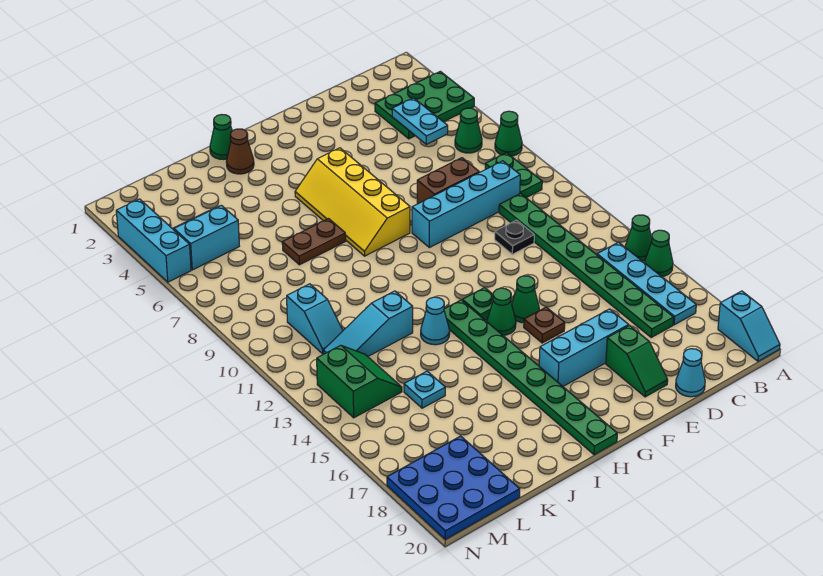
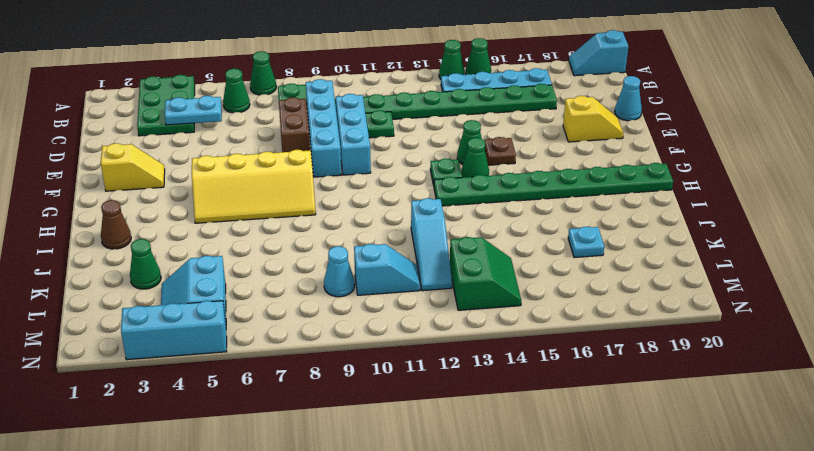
cyan 1x2 slope [718,291,780,361] -> cyan 1x2 slope turned to [569,30,628,76]
black 1x1 plate [495,220,534,254] -> green 1x1 plate [365,110,394,138]
cyan 1x3 brick [539,309,629,386] -> cyan 1x3 brick moved to [336,94,371,175]
green 1x2 slope [606,325,668,397] -> yellow 1x2 slope [563,96,623,142]
none -> yellow 1x2 slope [101,143,165,191]
green 1x1 cone [210,115,232,159] -> green 1x1 cone moved to [130,239,161,289]
brown 1x2 plate [282,219,346,265] -> none
cyan 1x1 cone [421,297,450,345] -> cyan 1x1 cone moved to [324,246,355,297]
cyan 1x1 plate [404,371,445,408] -> cyan 1x1 plate moved to [568,226,604,258]
green 2x2 slope [317,345,402,418] -> green 2x2 slope turned to [450,237,521,310]
blue 3x3 plate [387,436,520,539] -> none

